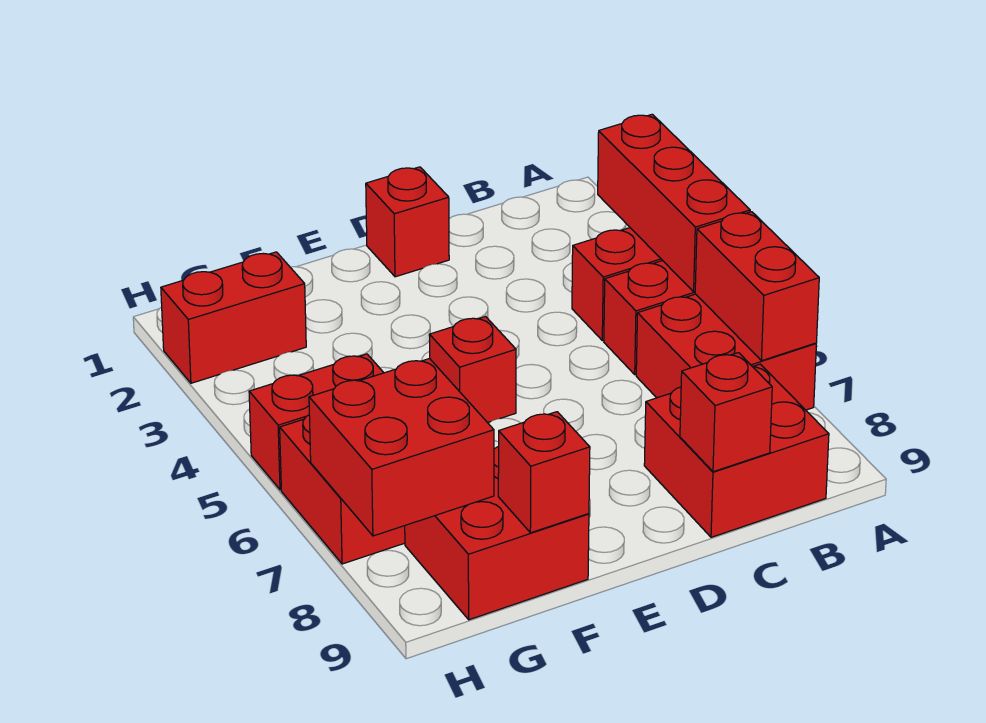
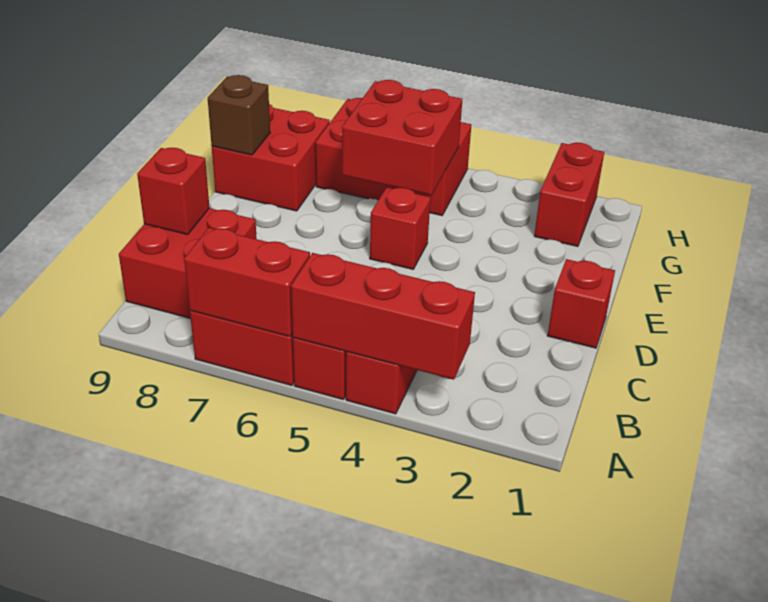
red 1x1 brick [498,412,590,533] -> brown 1x1 brick [208,75,270,155]
red 2x2 brick [309,358,494,536] -> red 2x2 brick moved to [342,80,462,195]

